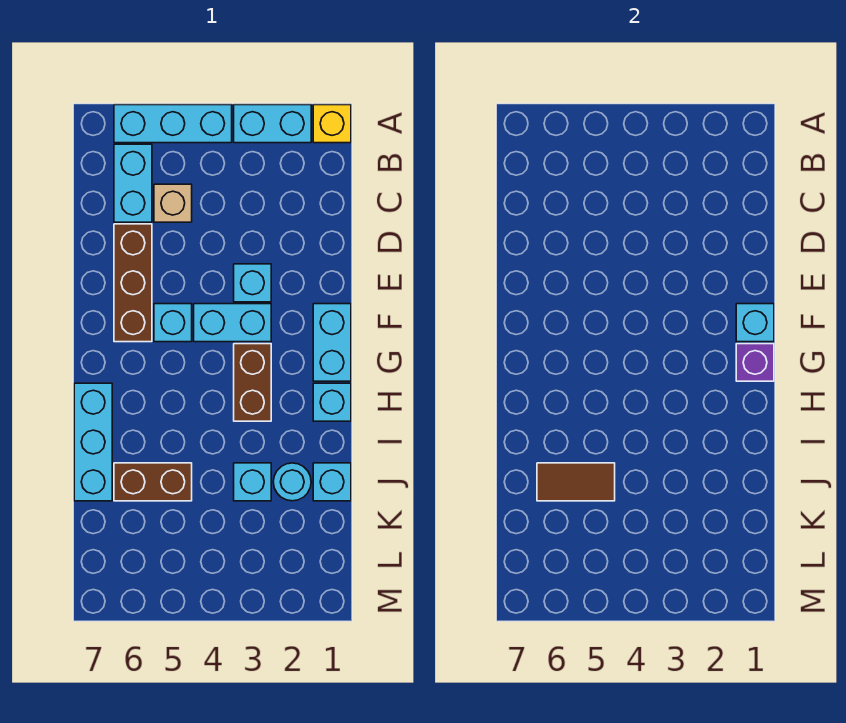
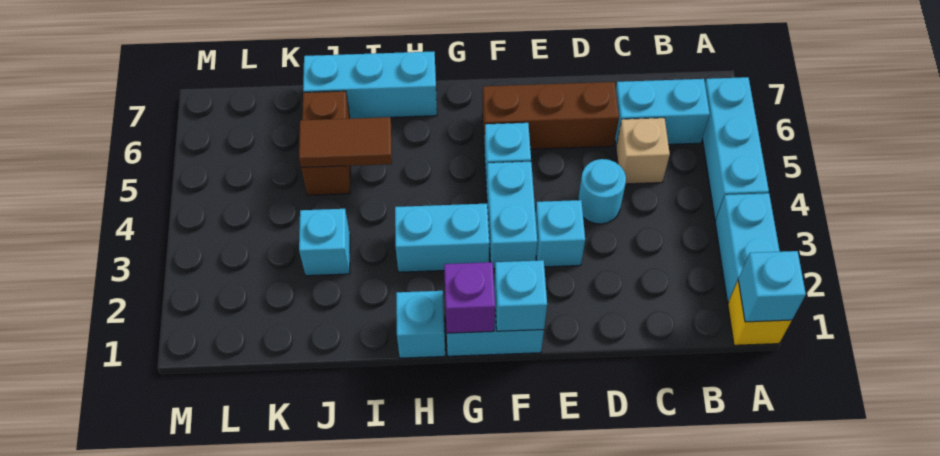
brown 1x2 brick [234,344,271,421] -> cyan 1x2 brick [395,204,489,272]
cyan 1x1 brick [313,463,351,501] -> cyan 1x1 brick moved to [738,251,806,322]
cyan 1x1 round brick [273,463,311,501] -> cyan 1x1 round brick moved to [578,159,626,224]
brown 1x2 tile [537,463,615,501] -> brown 1x2 tile turned to [299,117,392,167]

